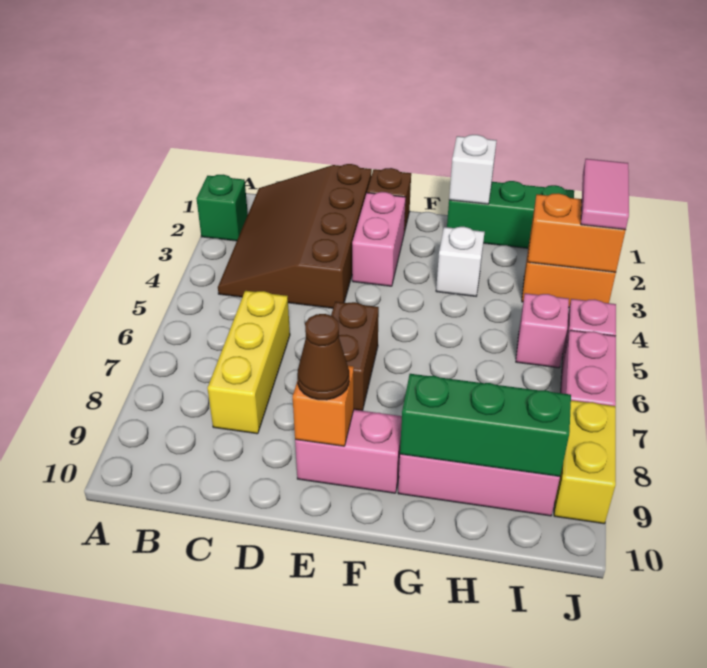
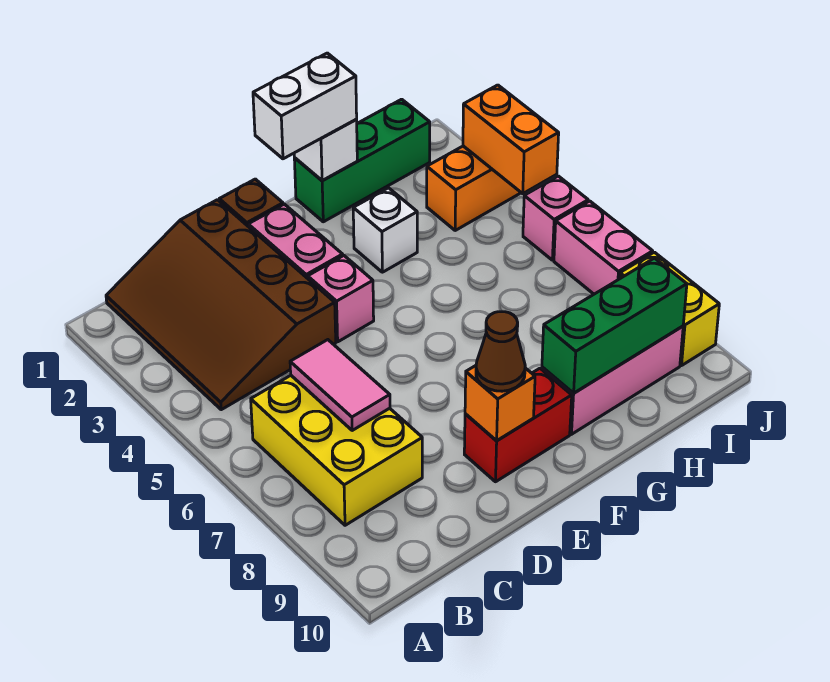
green 1x1 brick [196,175,248,241] -> none
yellow 1x3 brick [207,291,290,434] -> yellow 2x3 brick [251,375,422,525]
brown 1x2 brick [331,302,379,411] -> none
pink 1x2 brick [295,410,402,493] -> red 1x2 brick [464,368,572,482]
none -> white 1x2 brick [253,53,357,159]
orange 1x2 brick [528,193,626,272] -> orange 1x2 brick turned to [463,85,559,194]
pink 1x1 brick [516,293,569,368] -> pink 1x1 brick moved to [308,256,374,342]
pink 1x2 tile [581,159,629,230] -> pink 1x2 tile moved to [290,340,390,431]

